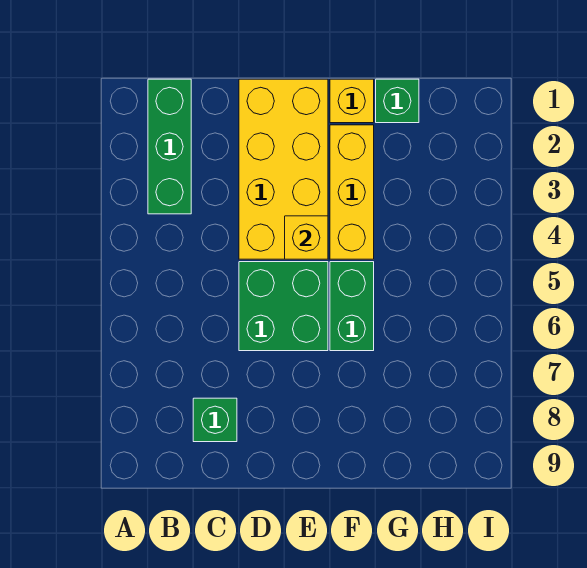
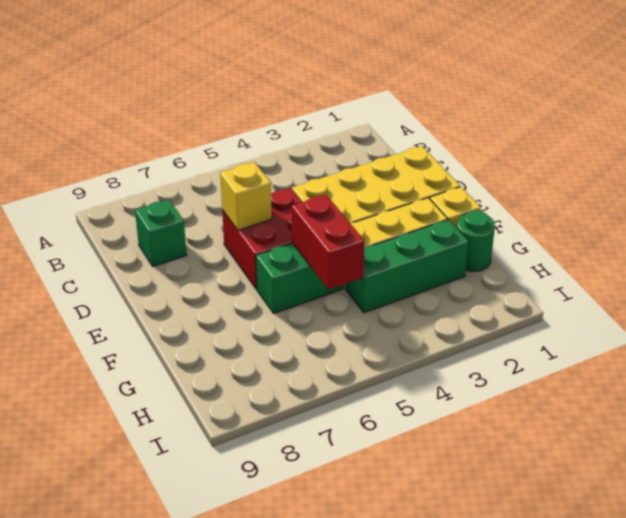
green 1x3 brick [148,79,191,214] -> green 1x3 brick moved to [346,220,468,313]
green 2x2 brick [239,262,328,351] -> red 2x2 brick [222,188,301,289]
yellow 1x1 brick [285,216,328,259] -> yellow 1x1 brick moved to [220,162,272,230]
none -> red 1x2 brick [291,195,364,290]
green 1x1 brick [376,79,419,123] -> green 1x1 round brick [457,210,495,271]

